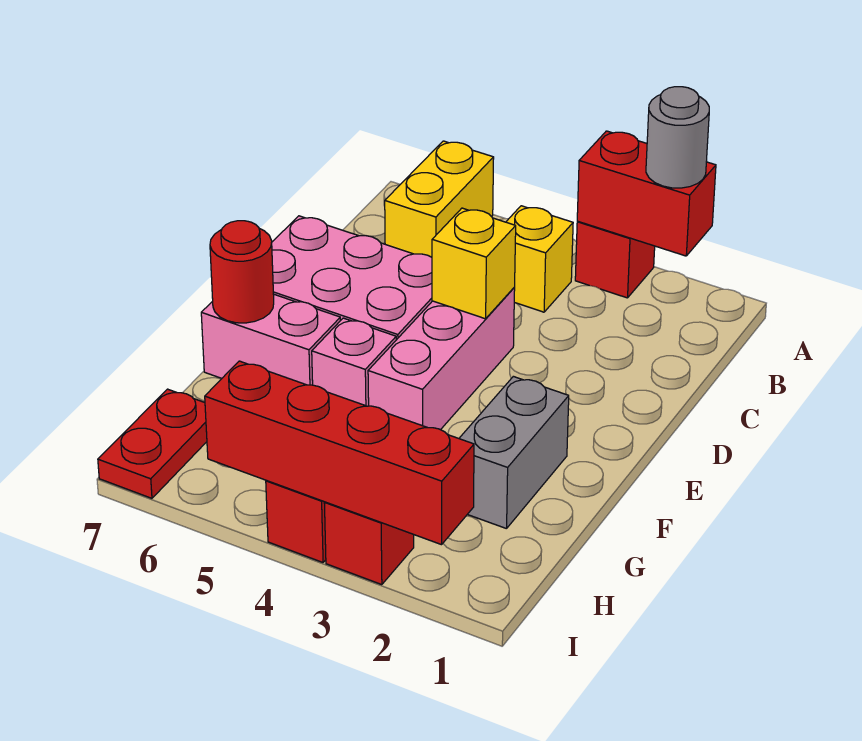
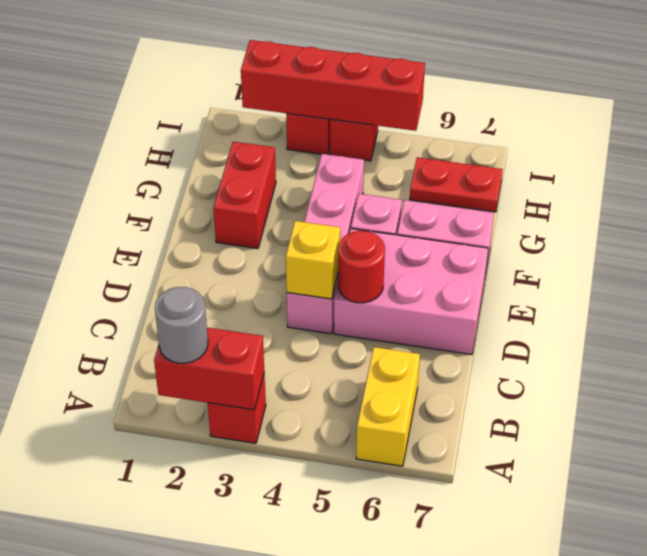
yellow 1x1 brick [506,206,573,312] -> none
pink 1x3 brick [368,288,515,430] -> pink 1x4 brick [287,154,364,334]
grey 1x2 brick [459,376,569,529] -> red 1x2 brick [213,142,276,249]
red 1x1 round brick [210,221,274,323] -> red 1x1 round brick moved to [338,231,385,303]
red 1x2 plate [98,389,207,498] -> red 1x2 plate turned to [410,157,503,212]

